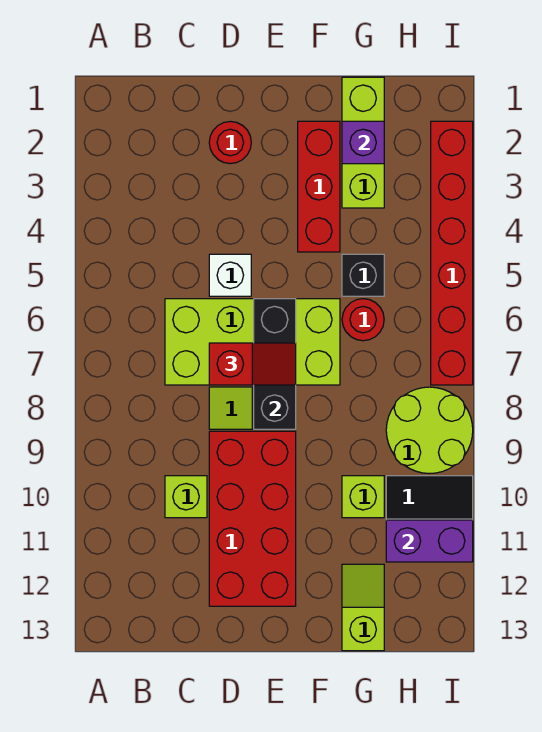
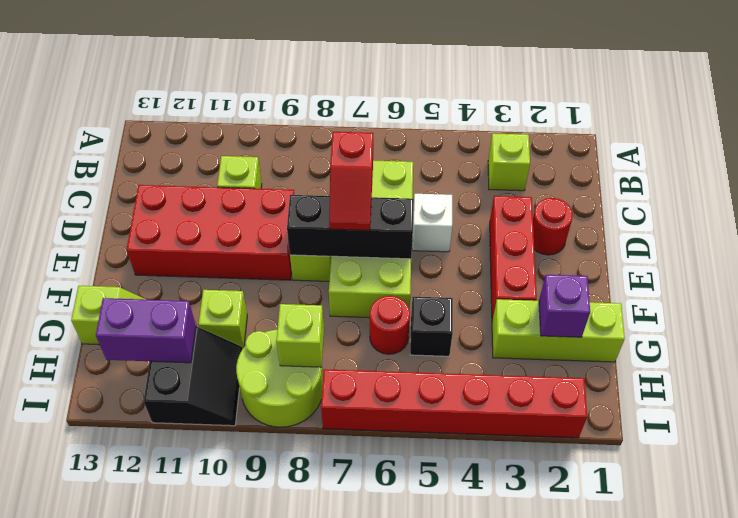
none -> lime 1x1 brick [488,133,530,191]
red 1x3 brick [298,121,340,252] -> red 1x3 brick turned to [490,196,537,321]
none -> lime 1x1 brick [276,304,324,367]
purple 1x2 brick [386,520,473,562] -> purple 1x2 brick turned to [96,298,196,363]

